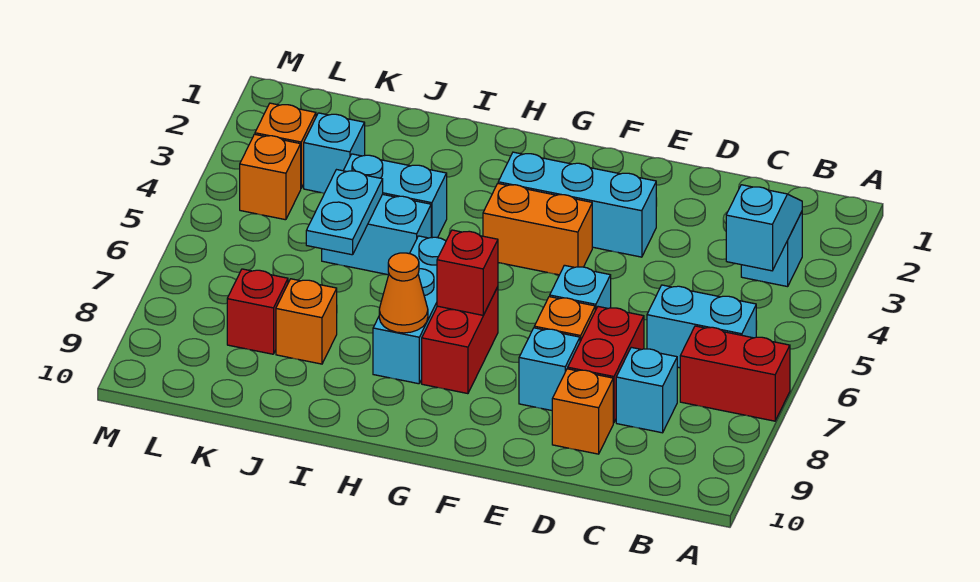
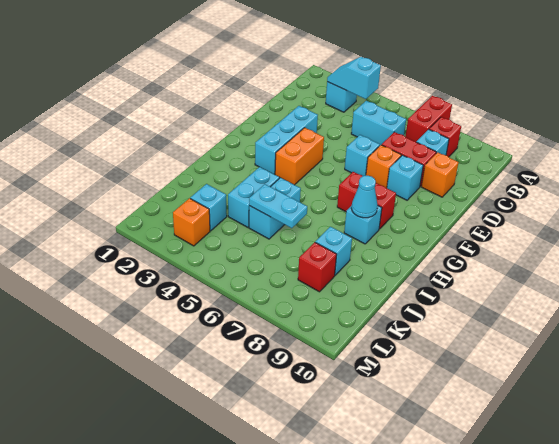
cyan 1x2 brick [647,285,756,368] -> cyan 1x2 brick turned to [351,101,406,145]
red 1x1 brick [437,230,498,315] -> red 1x1 brick moved to [429,117,461,157]
cyan 1x3 brick [373,236,446,384] -> cyan 1x1 brick [344,206,382,244]
orange 1x1 cone [379,253,428,333] -> cyan 1x1 cone [351,176,378,218]
orange 1x1 brick [276,279,337,364] -> cyan 1x1 brick [315,227,352,275]
orange 1x1 brick [240,134,301,220] -> none

